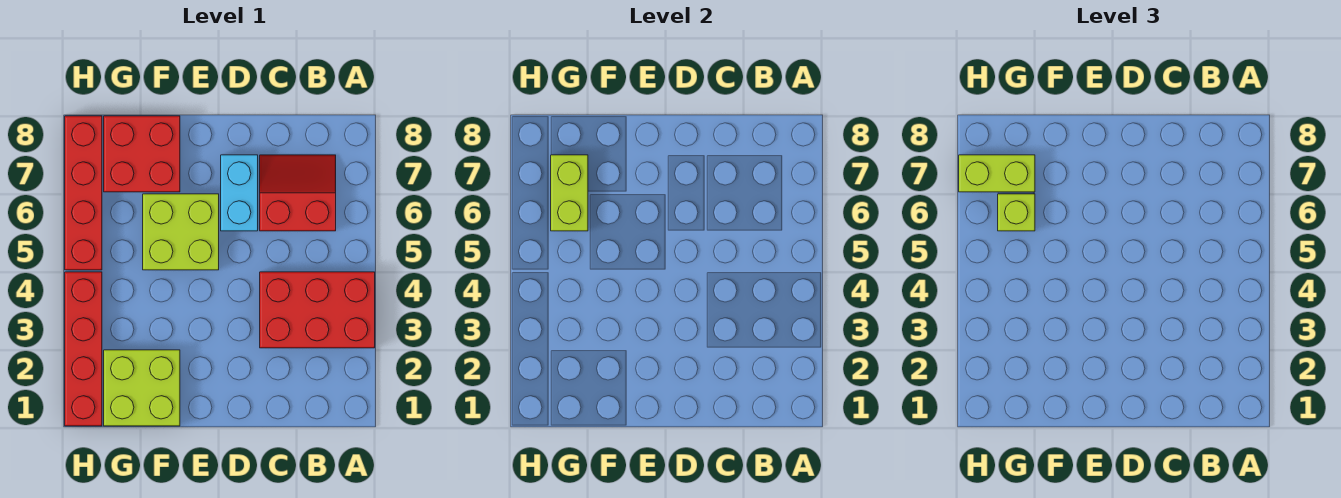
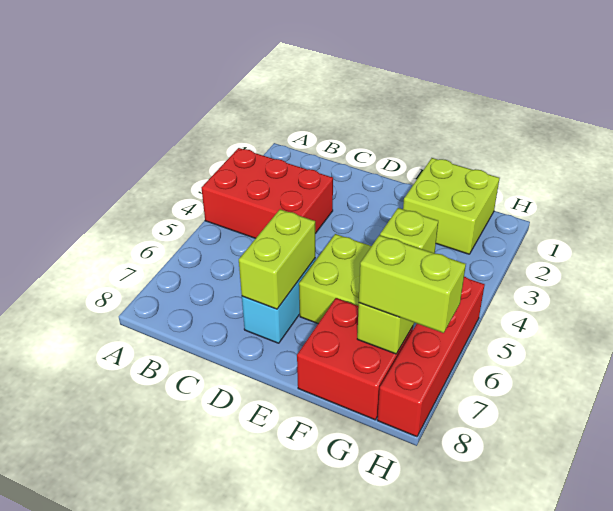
red 2x2 slope [260,155,336,231] -> none
none -> lime 1x2 brick [239,209,315,309]
red 1x4 brick [65,272,102,426] -> none

